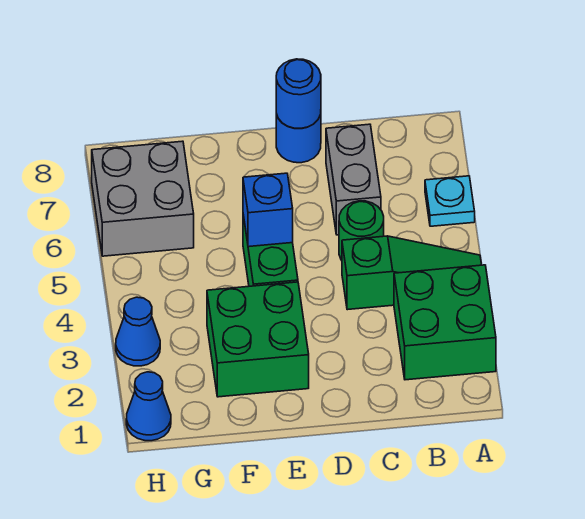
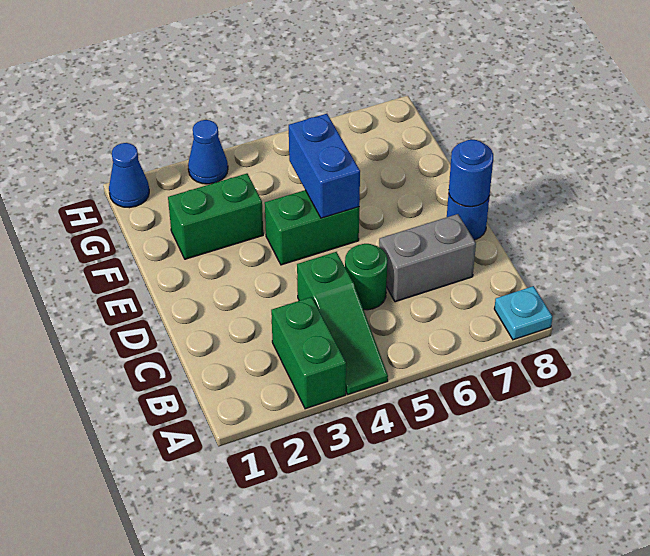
green 2x2 brick [394,265,496,380] -> green 1x2 brick [271,297,346,409]
cyan 1x1 plate [425,176,475,226] -> cyan 1x1 plate moved to [494,286,552,340]
green 2x2 brick [207,282,309,397] -> green 1x2 brick [168,174,263,259]
blue 1x1 brick [243,173,293,247] -> blue 1x2 brick [289,114,360,218]
grey 2x2 brick [92,141,194,256] -> none

